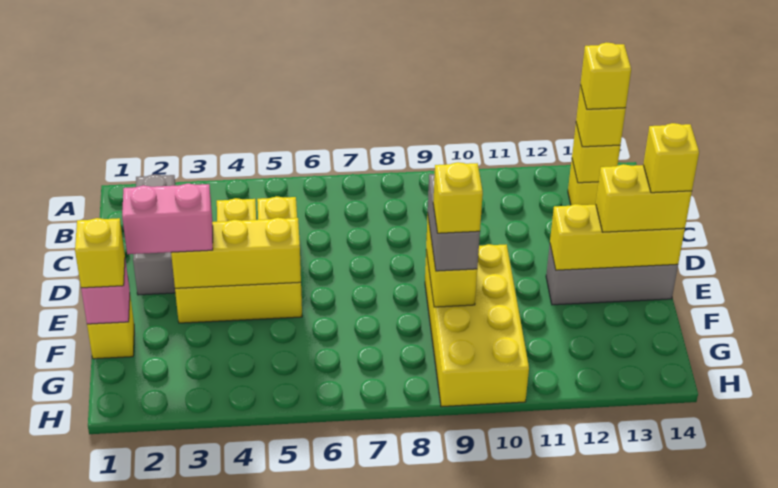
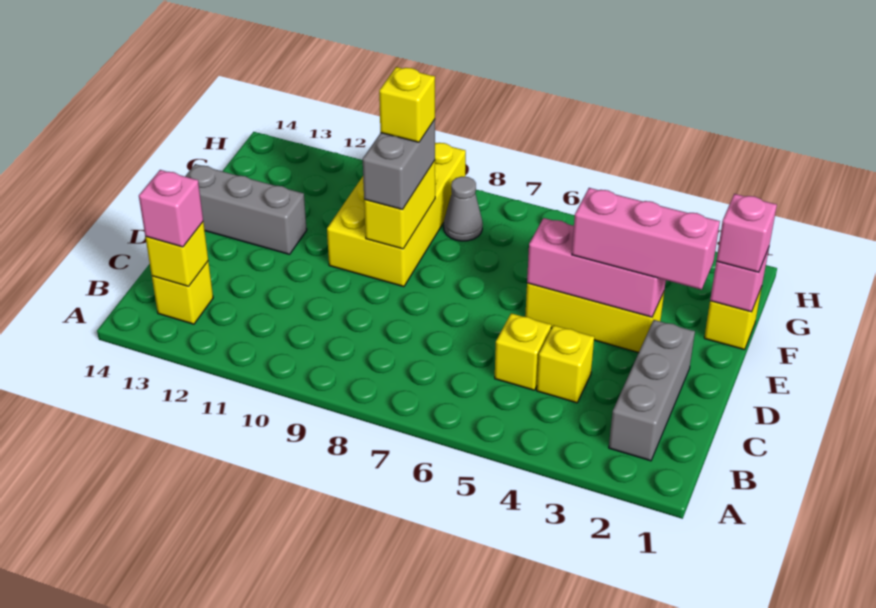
yellow 1x1 brick [576,85,626,147] -> pink 1x1 brick [139,170,203,247]
yellow 1x1 brick [581,43,631,109] -> none
pink 1x2 brick [122,184,213,254] -> pink 1x3 brick [572,188,720,290]
yellow 1x3 brick [171,218,301,288] -> pink 1x3 brick [527,218,666,317]
yellow 1x3 brick [550,204,685,270] -> none
yellow 1x2 brick [596,164,692,232] -> none
yellow 1x1 brick [643,123,699,193] -> none
yellow 1x1 brick [75,218,125,288] -> pink 1x1 brick [716,194,777,272]
none -> grey 1x1 cone [444,177,483,241]

